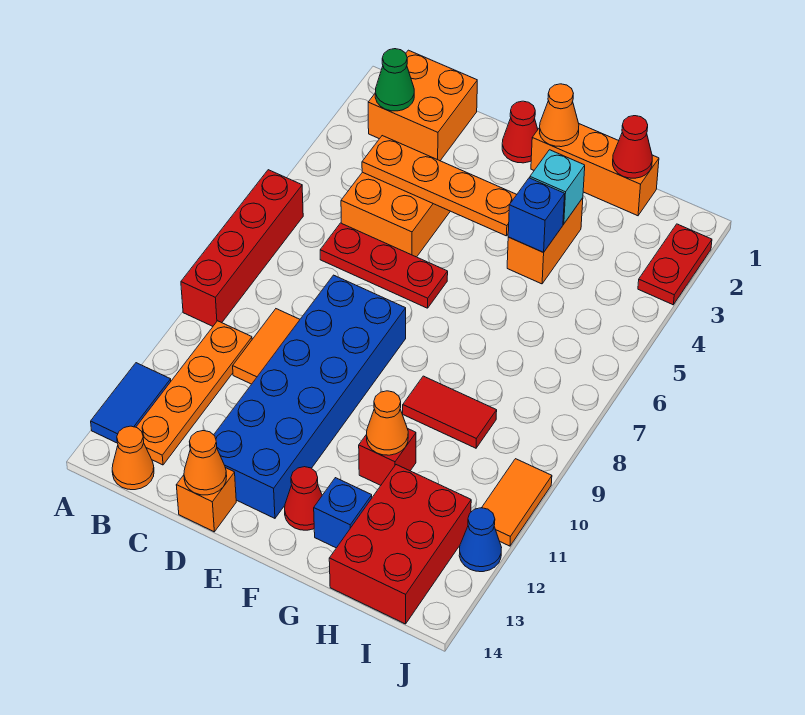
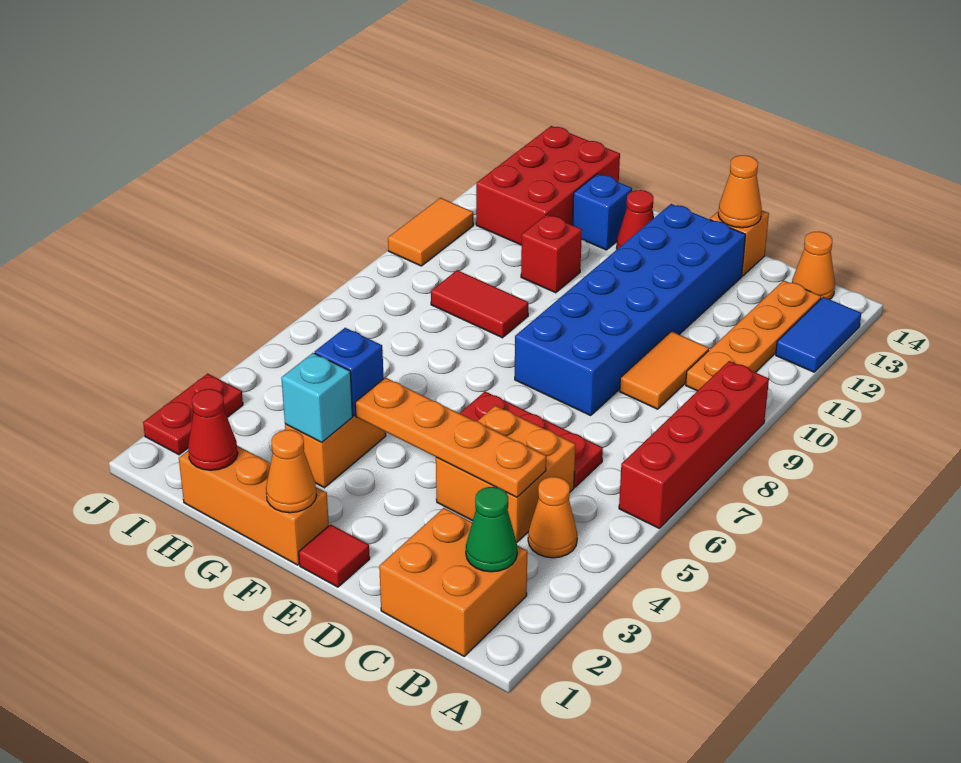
red 1x1 cone [502,101,538,163] -> red 1x1 tile [299,524,370,587]
orange 1x1 cone [367,391,408,455] -> orange 1x1 cone moved to [528,477,577,558]
blue 1x1 cone [459,508,502,572] -> none

